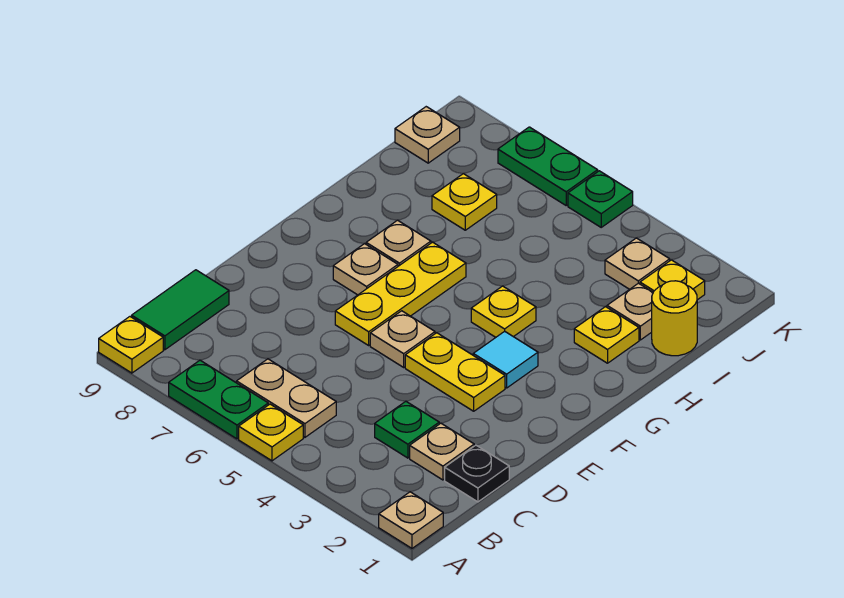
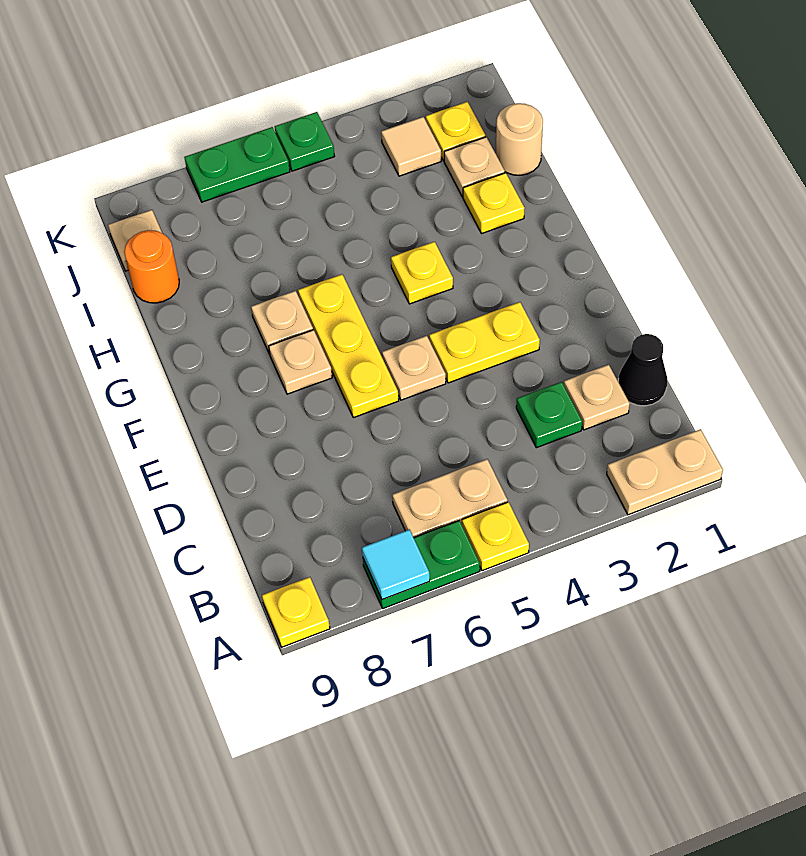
tan 1x1 plate [379,492,443,548] -> tan 1x2 plate [607,429,723,515]
green 1x2 tile [132,270,229,350] -> none
black 1x1 plate [445,445,509,502] -> black 1x1 cone [618,334,667,406]
cyan 1x1 tile [473,331,538,388] -> cyan 1x1 tile moved to [362,530,430,600]
yellow 1x1 round brick [652,281,697,356] -> tan 1x1 round brick [496,103,543,175]
yellow 1x1 plate [432,174,497,230] -> none
none -> orange 1x1 round brick [124,230,179,303]
tan 1x1 plate [605,238,670,289] -> tan 1x1 tile [381,117,441,176]

